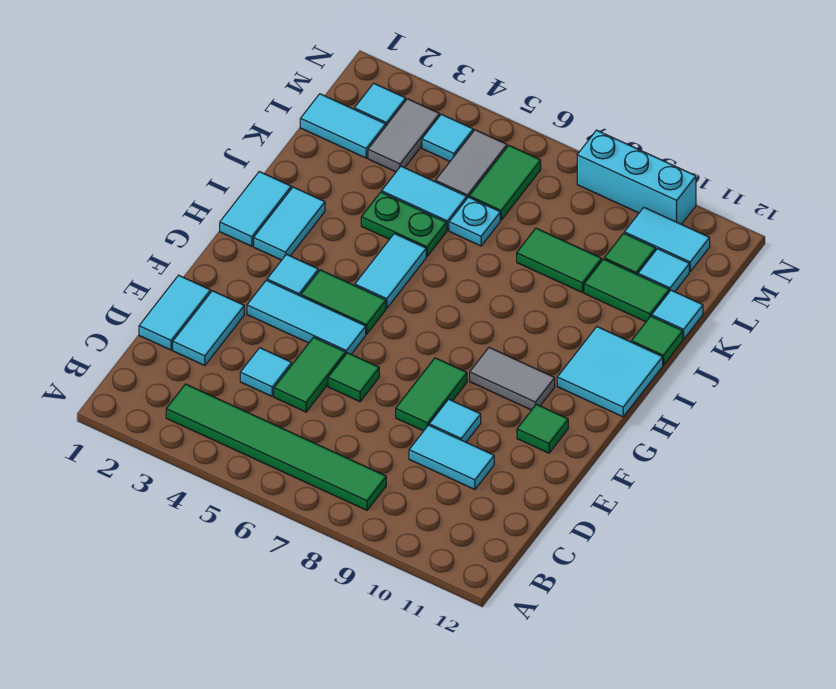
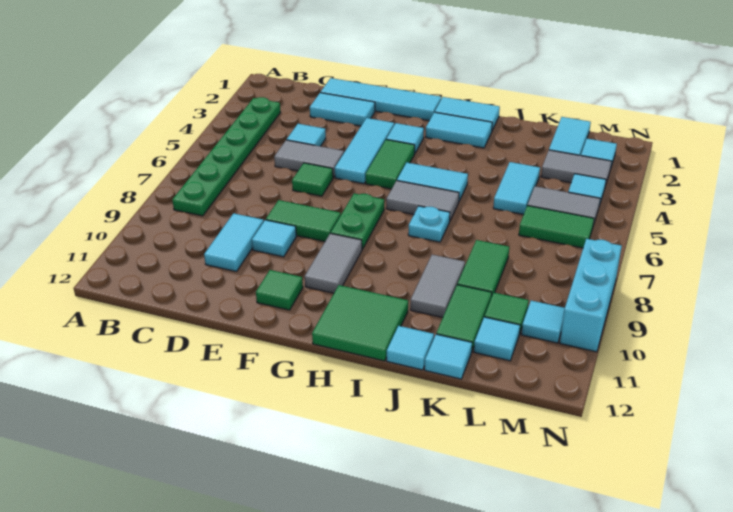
green 1x6 tile [166,384,386,510] -> green 1x6 plate [172,97,281,216]
cyan 1x2 tile [139,275,211,350] -> cyan 1x4 tile [321,78,441,121]
green 1x2 tile [274,337,346,412] -> grey 1x2 tile [274,140,344,178]
none -> grey 1x2 tile [386,181,459,220]
cyan 2x2 tile [557,327,663,417] -> green 2x2 tile [312,285,408,361]
green 1x2 plate [361,192,447,256] -> green 1x2 plate moved to [331,193,384,249]
none -> grey 1x2 tile [410,255,465,318]
green 1x1 tile [632,316,683,365] -> cyan 1x1 tile [387,326,434,370]
cyan 1x1 plate [449,197,500,246] -> cyan 1x1 plate moved to [408,206,450,242]
cyan 1x2 tile [625,208,710,271] -> cyan 1x1 tile [521,301,565,343]

